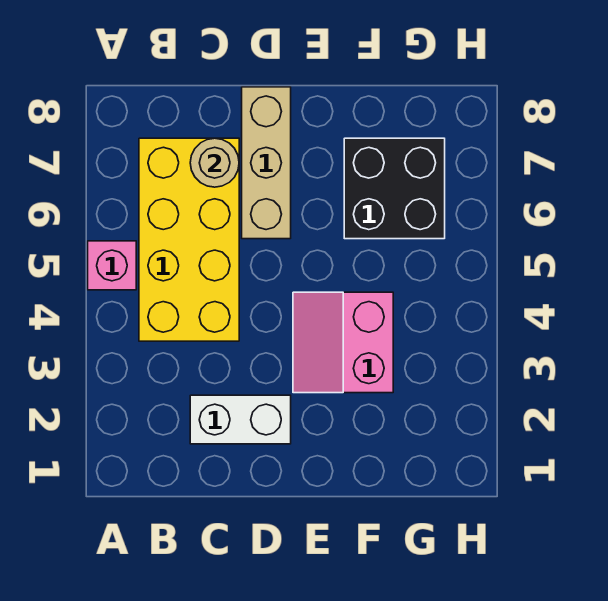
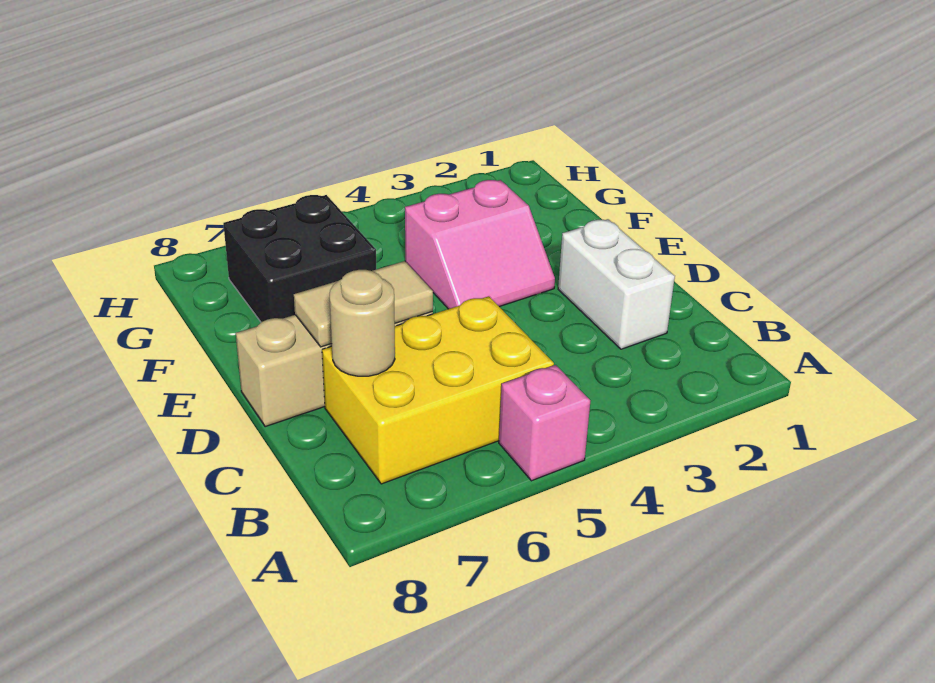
yellow 2x4 brick [139,138,239,341] -> yellow 2x3 brick [322,296,554,484]
none -> tan 1x2 tile [294,261,433,347]

